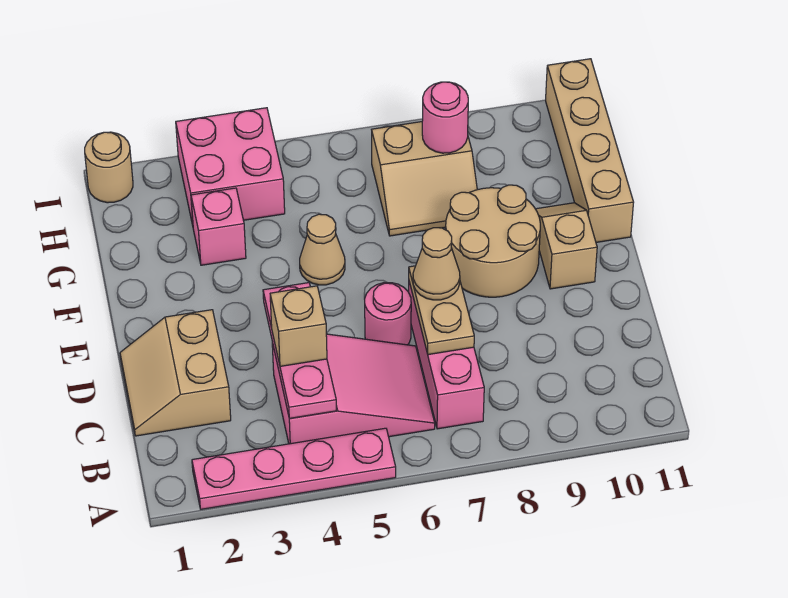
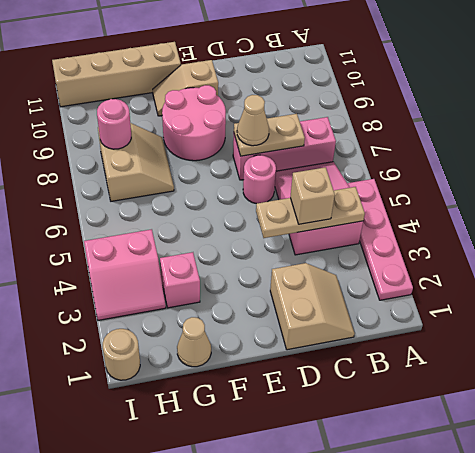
pink 1x3 plate [263,283,337,418] -> tan 1x3 plate [256,187,365,238]
tan 2x2 slope [120,310,231,436] -> tan 2x2 slope turned to [270,263,355,350]
tan 2x2 round brick [446,185,540,297] -> pink 2x2 round brick [162,85,226,161]
tan 1x1 cone [300,214,345,285] -> tan 1x1 cone moved to [177,317,211,367]
pink 2x2 brick [176,108,285,225] -> pink 2x2 slope [84,229,166,320]

